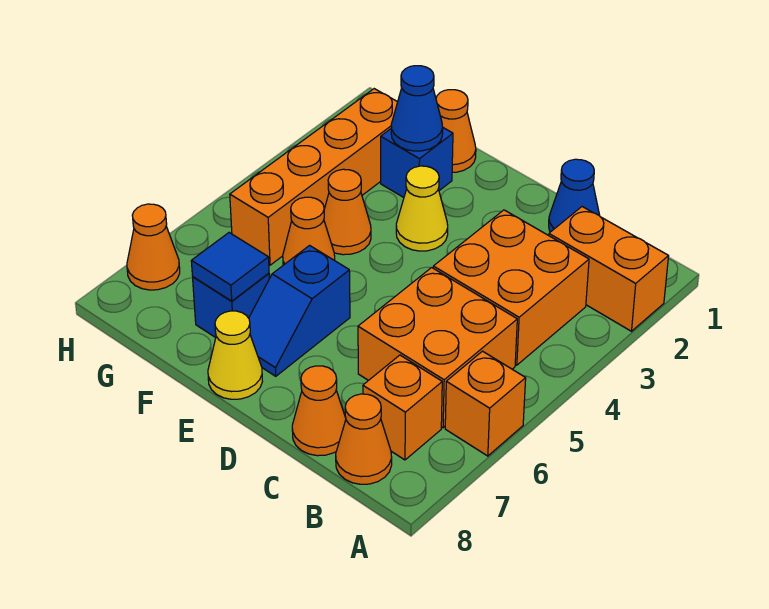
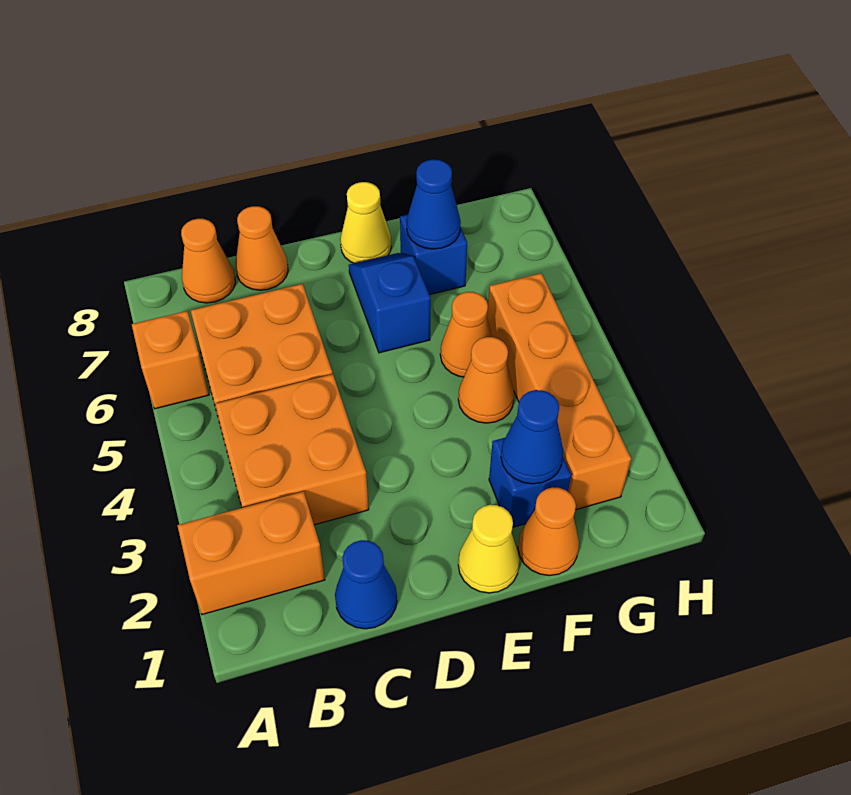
orange 1x1 brick [363,355,442,460] -> none
yellow 1x1 cone [396,166,448,251] -> yellow 1x1 cone moved to [458,505,519,593]
blue 1x1 tile [191,233,269,301] -> blue 1x1 cone [407,159,461,249]
orange 1x1 cone [127,204,180,290] -> none

